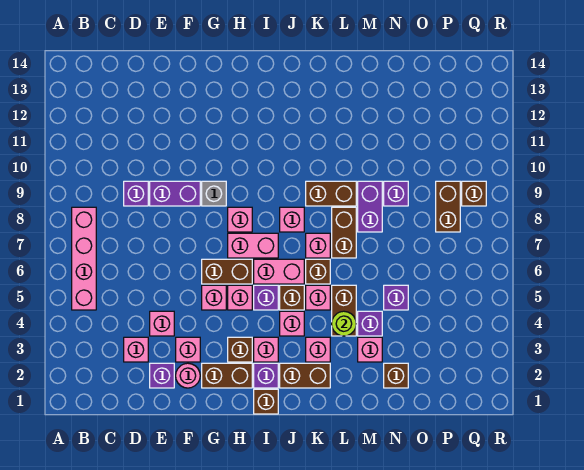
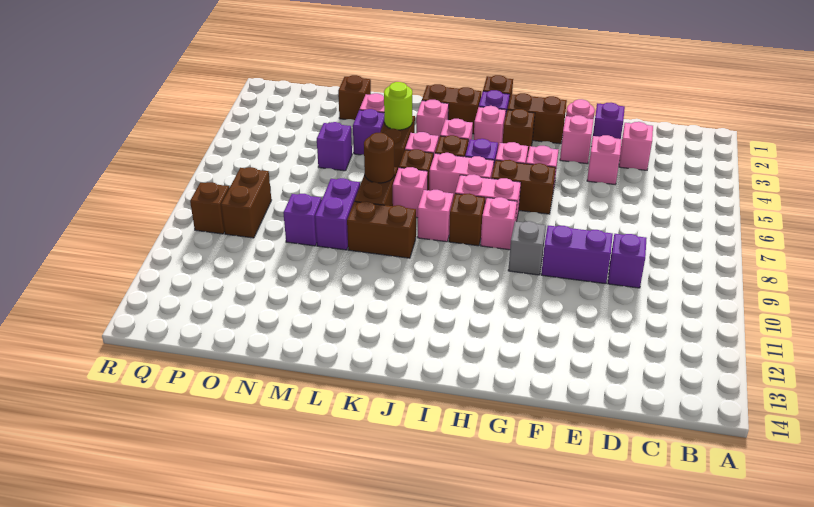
pink 1x4 brick [72,207,96,310] -> none
none -> brown 1x1 brick [449,193,485,246]
none -> brown 1x1 round brick [364,133,394,183]

